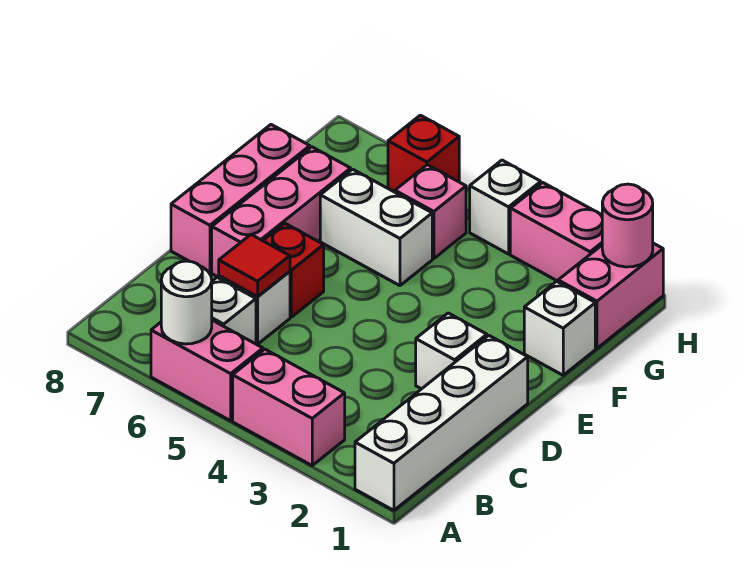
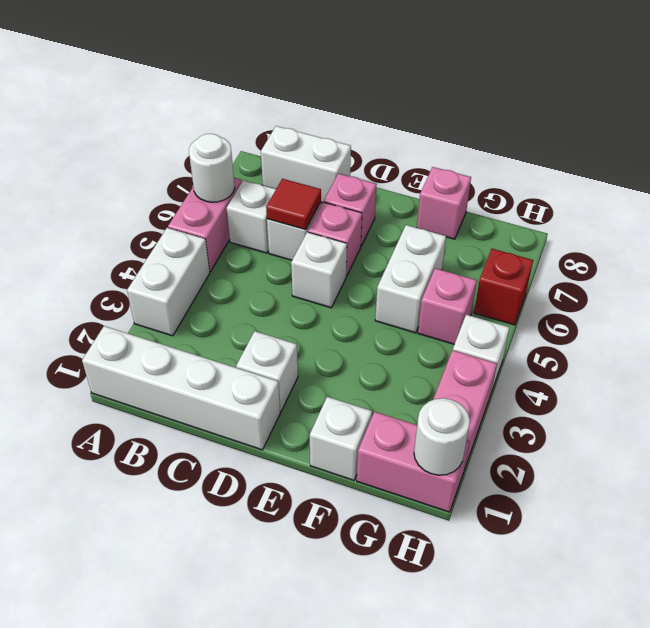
pink 1x2 brick [233,349,345,465] -> white 1x2 brick [127,228,210,336]
none -> white 1x2 brick [261,126,351,203]
none -> white 1x1 brick [291,232,347,308]
red 1x1 brick [263,223,324,317] -> pink 1x1 brick [308,202,362,276]
pink 1x3 brick [212,147,351,277] -> pink 1x1 brick [324,174,377,246]
pink 1x3 brick [171,125,310,272] -> pink 1x1 brick [417,167,471,239]
pink 1x1 round brick [602,184,653,267] -> white 1x1 round brick [414,398,470,475]

